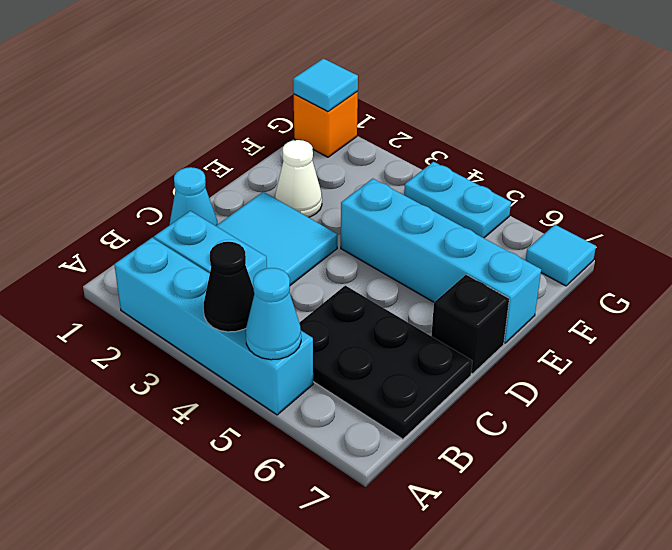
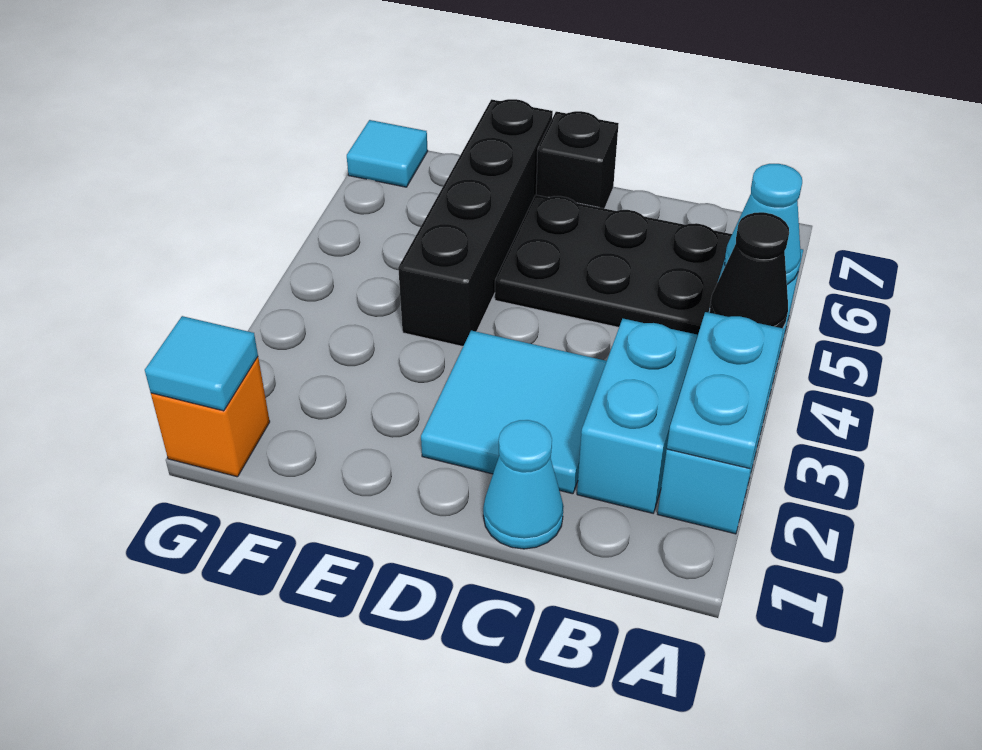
black 2x3 plate [299,285,472,439] -> black 2x3 plate turned to [495,195,732,336]
white 1x1 cone [275,140,322,217] -> none
cyan 1x4 brick [341,179,541,343] -> black 1x4 brick [398,99,553,346]
cyan 1x2 plate [404,162,511,238] -> cyan 1x2 plate moved to [667,312,783,469]

